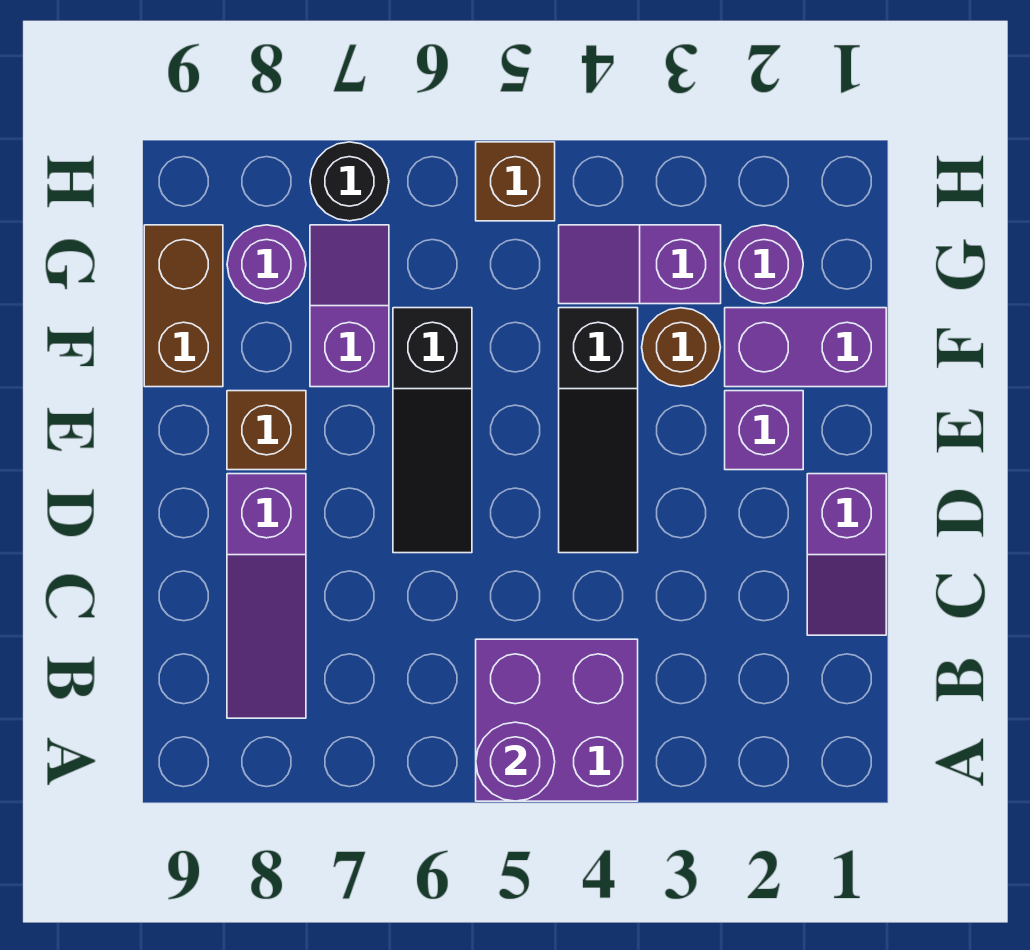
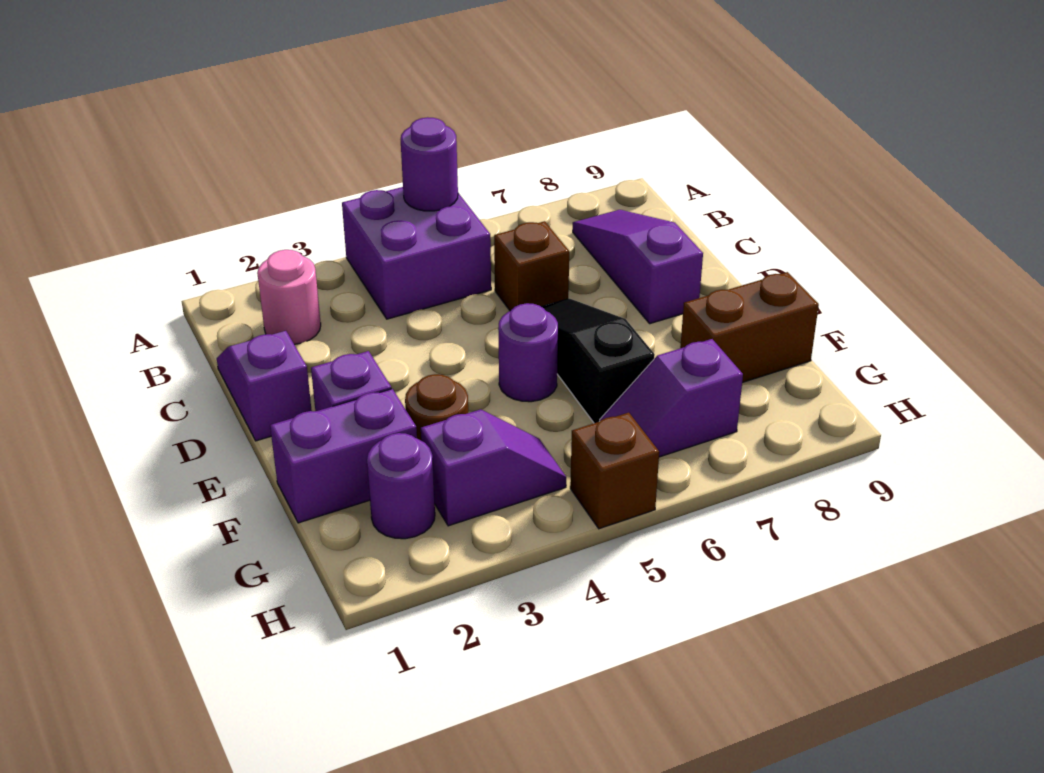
none -> pink 1x1 round brick [257,250,321,345]
black 1x3 slope [559,308,638,553] -> none
brown 1x1 brick [227,391,306,470] -> brown 1x1 brick moved to [494,221,569,311]
purple 1x2 slope [310,225,389,387] -> purple 1x2 slope turned to [600,339,743,457]
brown 1x2 brick [144,225,223,387] -> brown 1x2 brick turned to [680,272,819,382]
purple 1x1 round brick [227,225,306,304] -> purple 1x1 round brick moved to [498,303,558,402]
black 1x1 round brick [310,142,389,221] -> none

